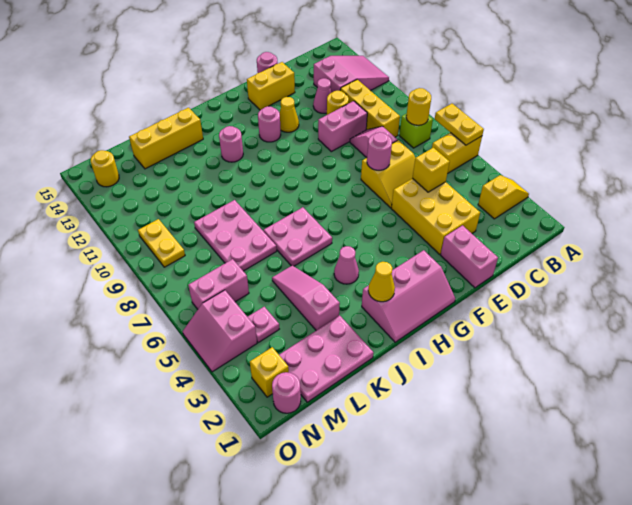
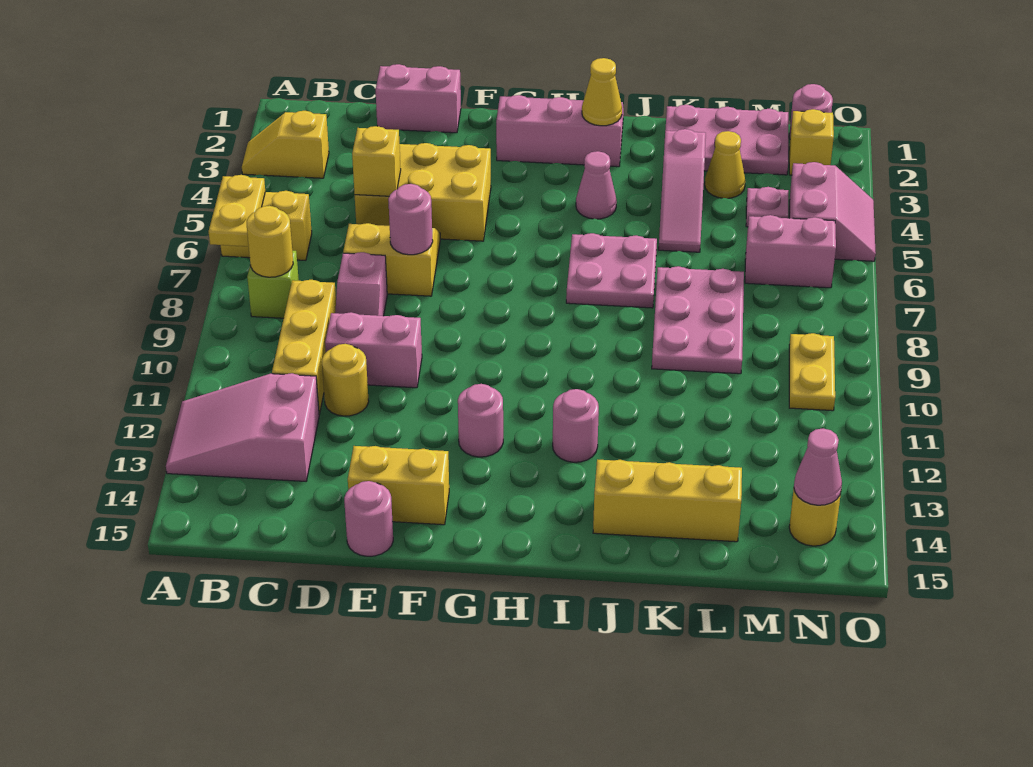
yellow 2x3 brick [391,178,480,254] -> yellow 2x3 brick turned to [355,143,491,241]
pink 1x1 cone [313,78,332,113] -> pink 1x1 cone moved to [794,428,842,505]
pink 1x2 brick [441,225,498,288] -> pink 1x2 brick turned to [376,64,461,133]
yellow 1x1 cone [279,97,299,132] -> yellow 1x1 cone moved to [705,131,745,198]

